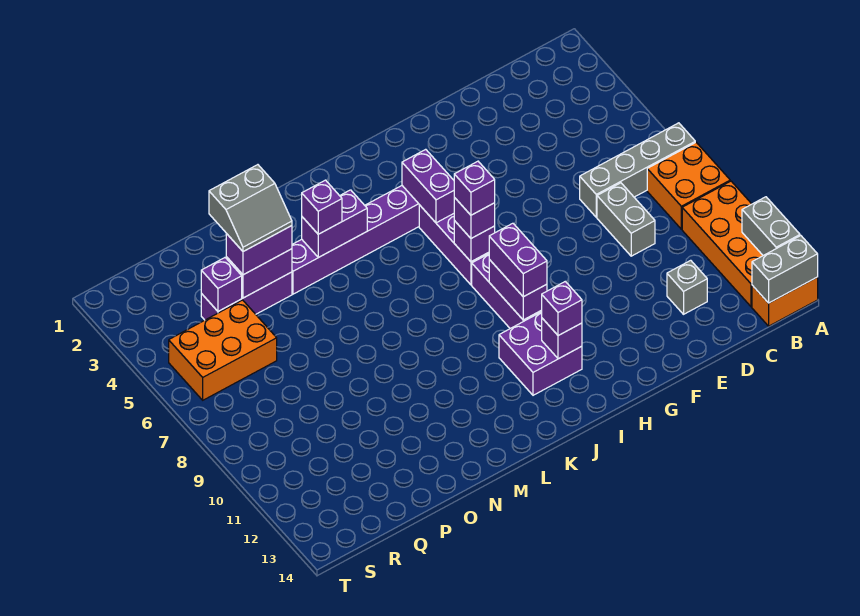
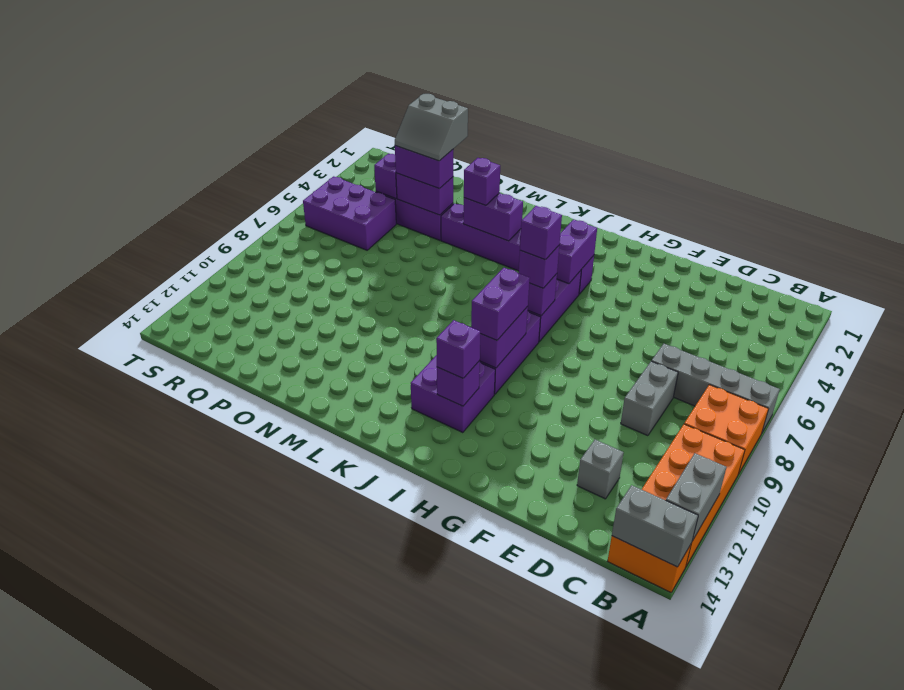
orange 2x3 brick [169,300,277,400] -> purple 2x3 brick [303,176,396,250]

